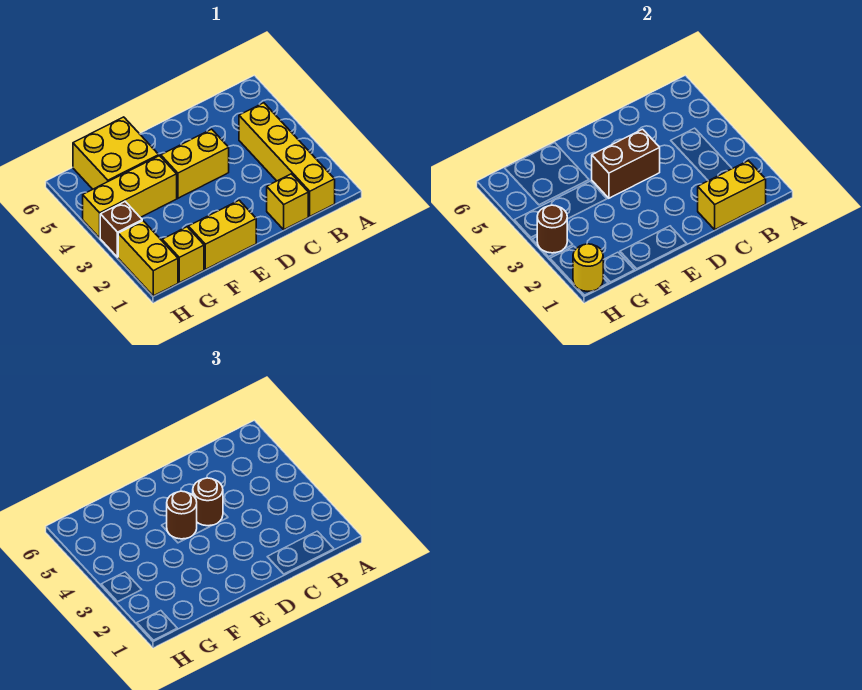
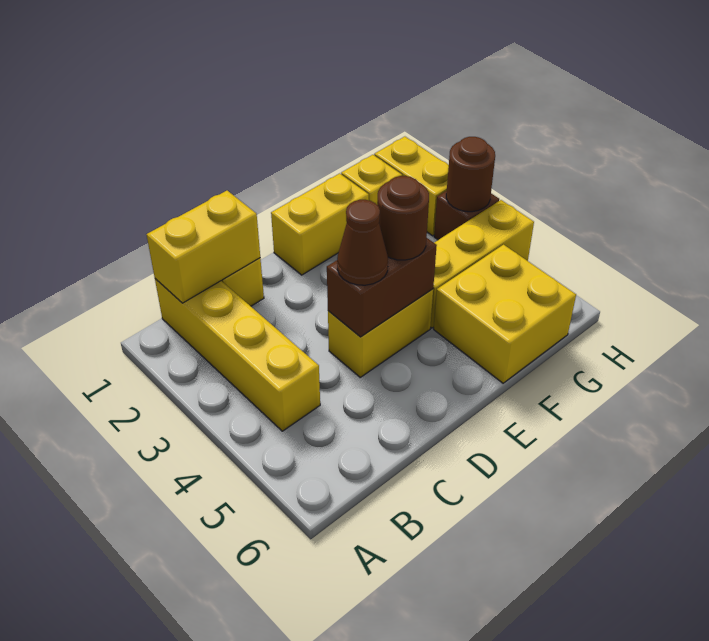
brown 1x1 round brick [193,478,223,526] -> brown 1x1 cone [337,200,388,285]
yellow 1x1 round brick [573,244,603,291] -> none

